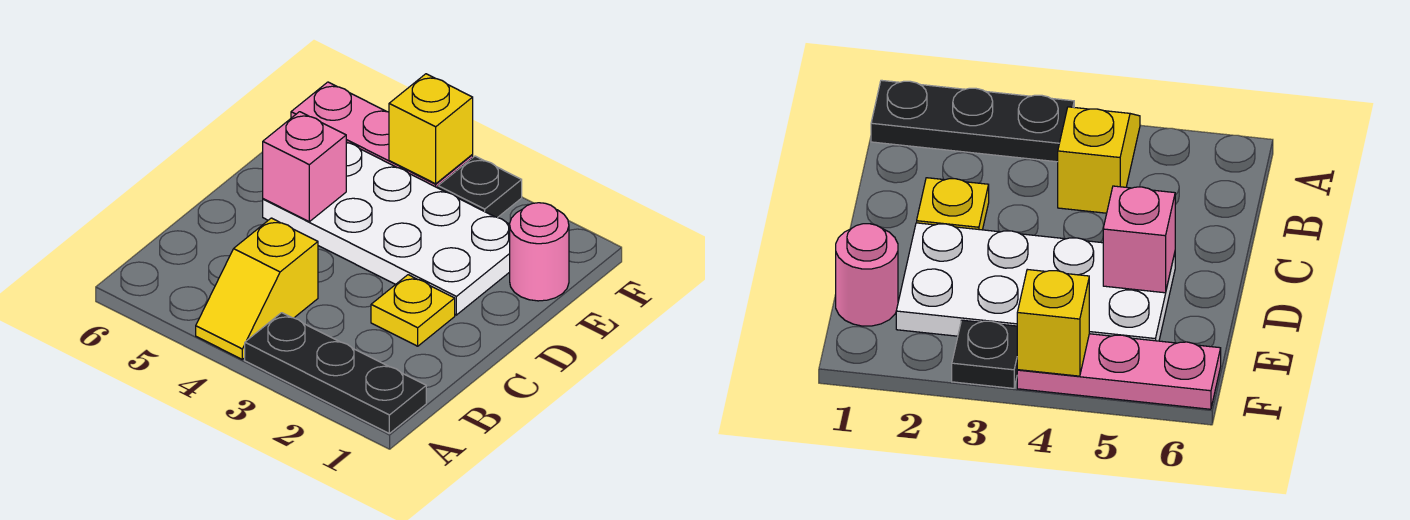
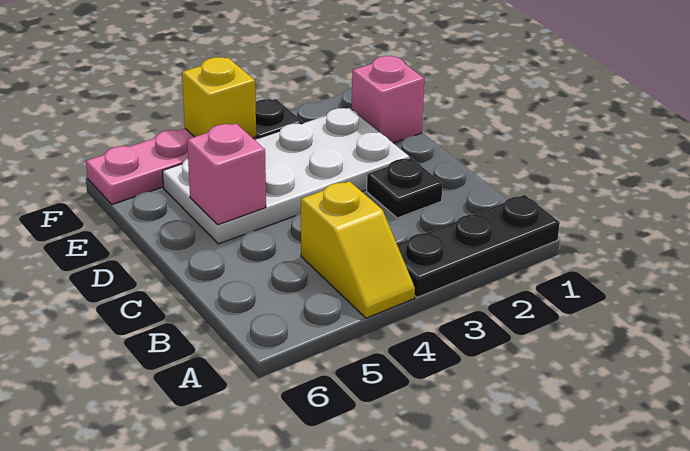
yellow 1x1 plate [371,275,455,346] -> black 1x1 plate [367,158,443,218]
pink 1x1 round brick [510,203,569,301] -> pink 1x1 brick [352,56,424,143]

